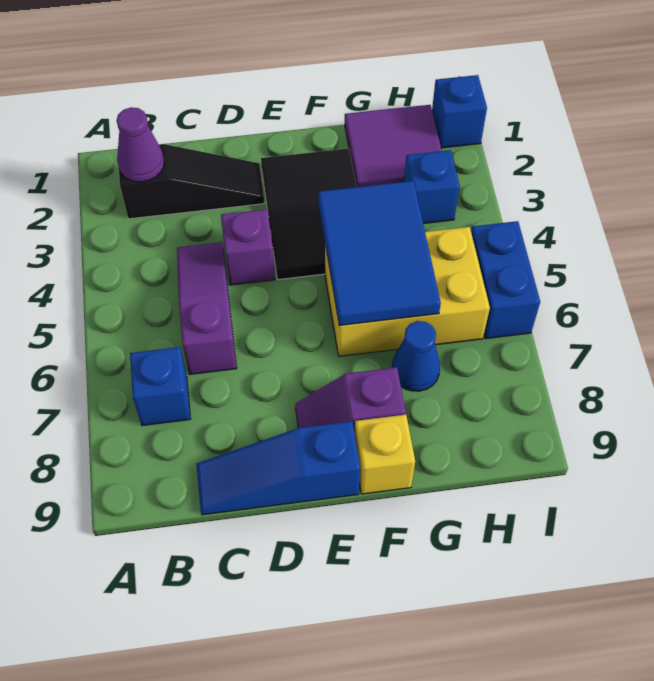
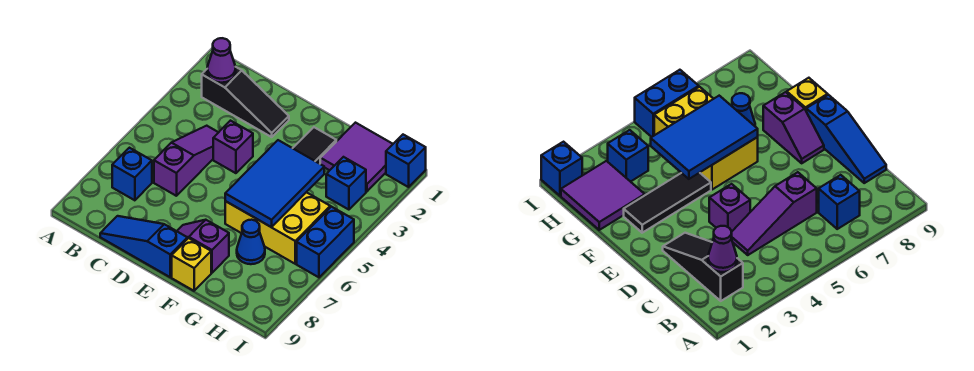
black 2x3 tile [261,149,357,280] -> black 1x3 tile [293,127,336,164]

